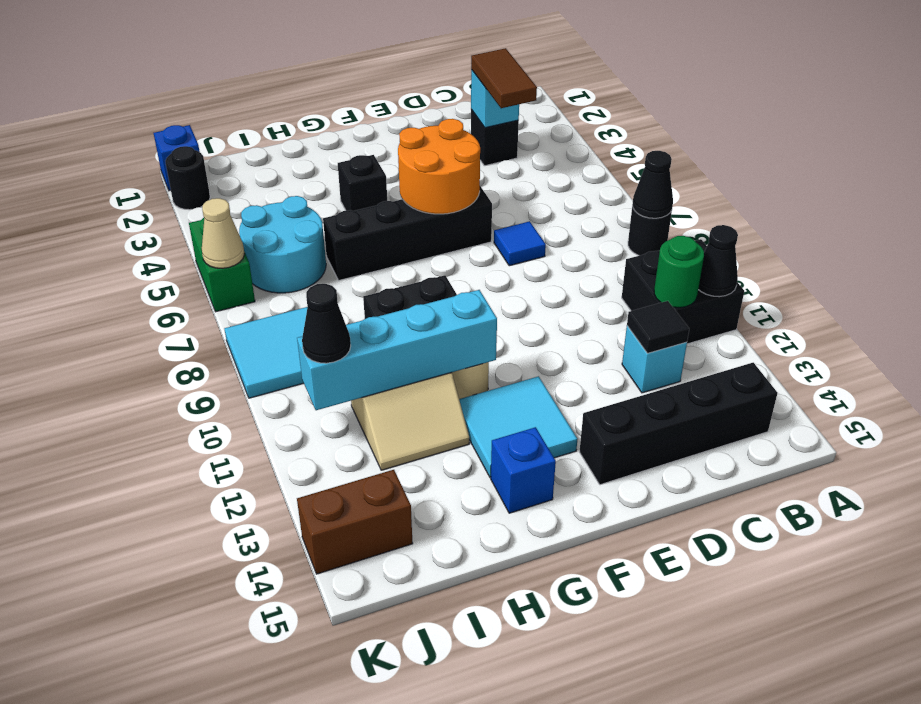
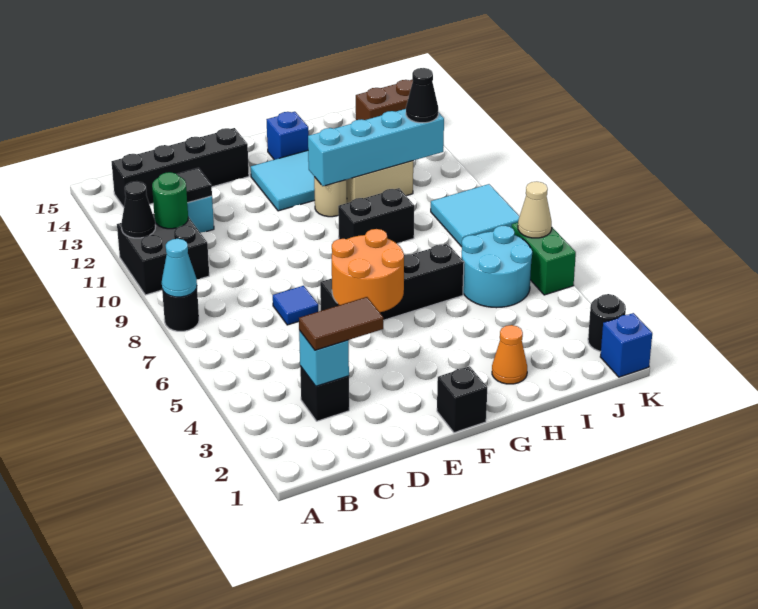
black 1x1 cone [633,151,673,218] -> cyan 1x1 cone [162,239,197,297]
brown 1x2 tile [471,48,537,108] -> brown 1x2 tile turned to [299,297,383,350]
black 1x1 brick [338,155,387,211] -> black 1x1 brick moved to [437,366,487,433]
none -> orange 1x1 cone [492,325,527,384]

